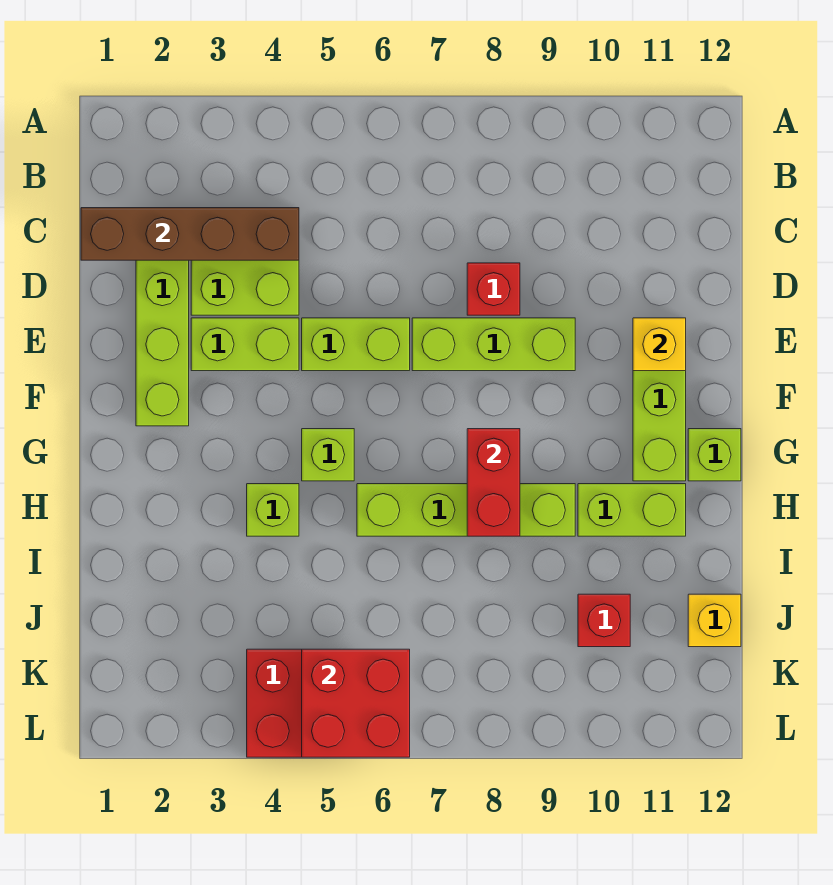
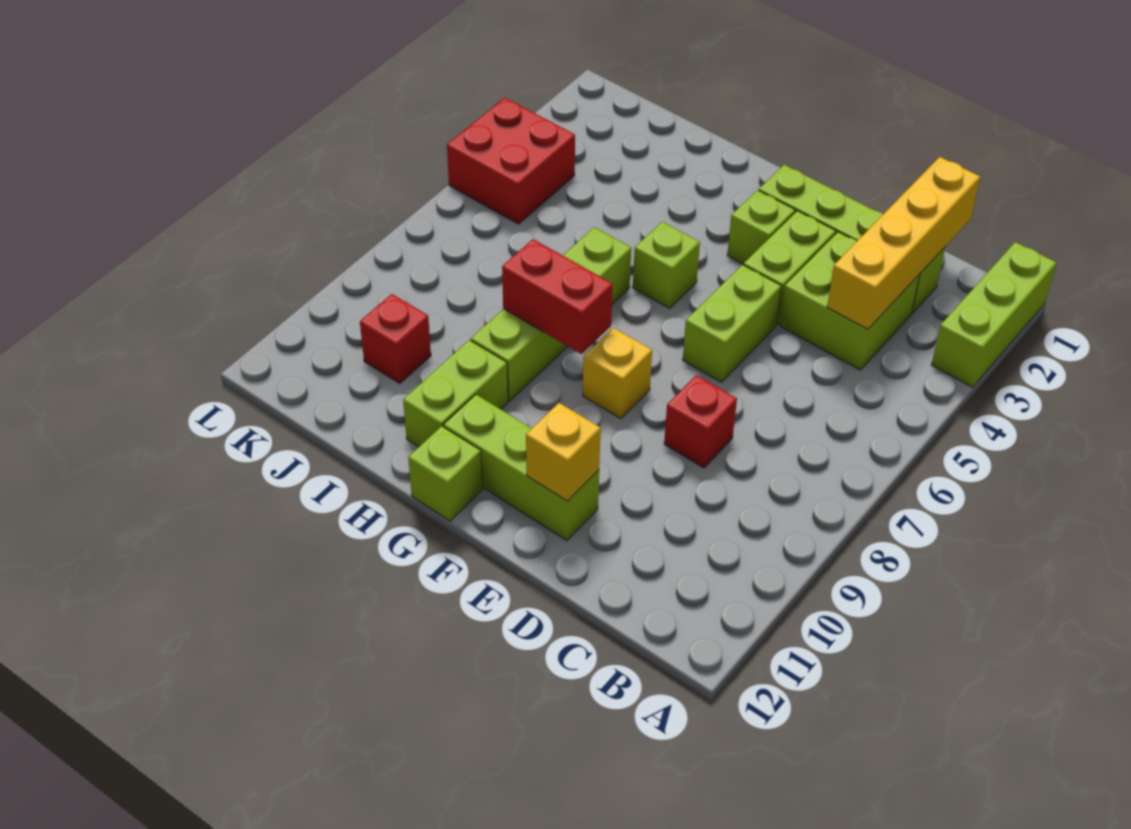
brown 1x4 brick [81,208,299,260] -> yellow 1x4 brick [827,157,980,329]
lime 1x3 brick [412,318,575,371] -> lime 1x3 brick moved to [932,242,1056,387]
lime 1x1 brick [247,484,299,536] -> lime 1x1 brick moved to [727,190,795,264]
yellow 1x1 brick [688,594,741,647] -> yellow 1x1 brick moved to [583,328,652,418]
red 2x2 brick [302,649,410,757] -> none

